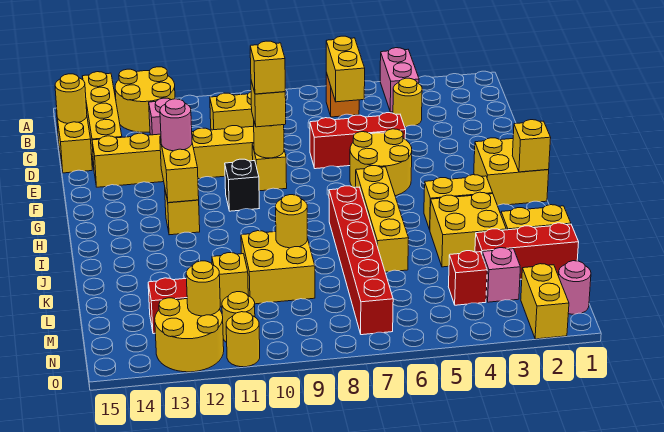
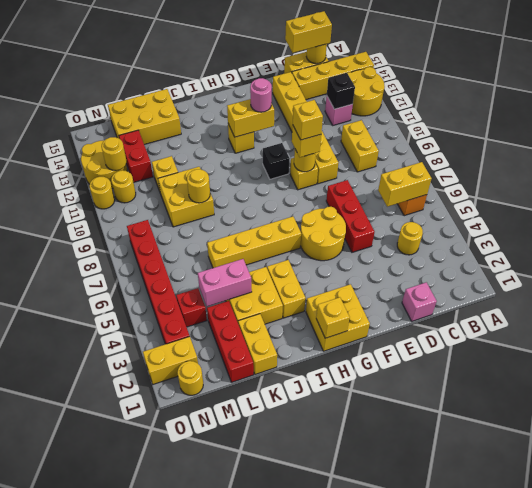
pink 1x2 brick [380,48,419,112] -> pink 1x2 brick moved to [198,259,252,306]
none -> black 1x1 brick [327,73,355,109]
none -> yellow 1x2 brick [285,11,332,53]
red 1x6 brick [329,186,393,335] -> red 1x6 brick turned to [127,220,190,344]
none -> yellow 2x3 brick [108,89,181,145]
pink 1x1 brick [482,248,520,302] -> pink 1x1 brick moved to [402,282,437,321]
pink 1x1 round brick [558,261,591,314] -> yellow 1x1 round brick [177,361,203,395]

